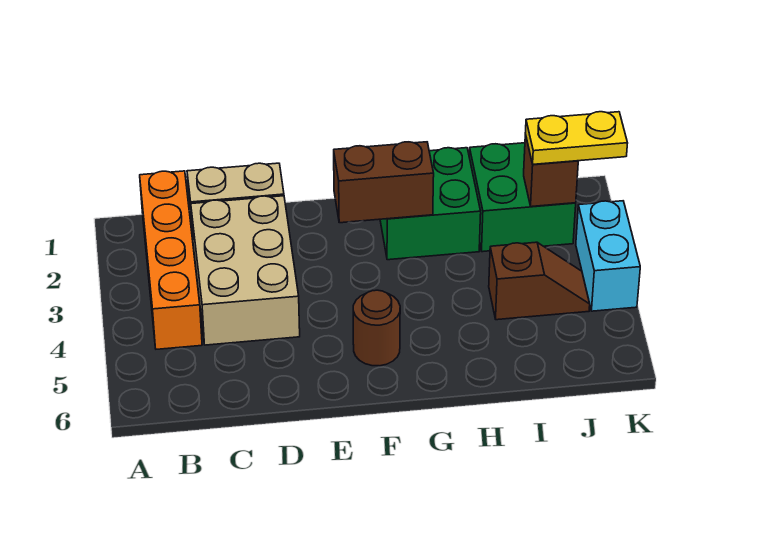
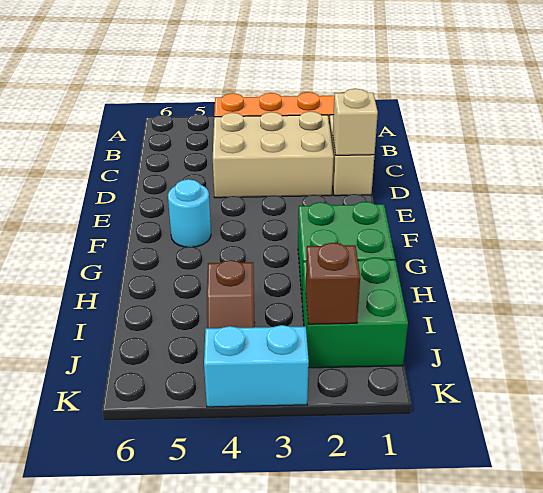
none -> tan 1x1 brick [333,89,378,155]
brown 1x2 brick [334,142,434,223] -> none
brown 1x1 round brick [353,290,400,366] -> cyan 1x1 round brick [168,179,211,247]
yellow 1x2 plate [525,112,628,164] -> none

